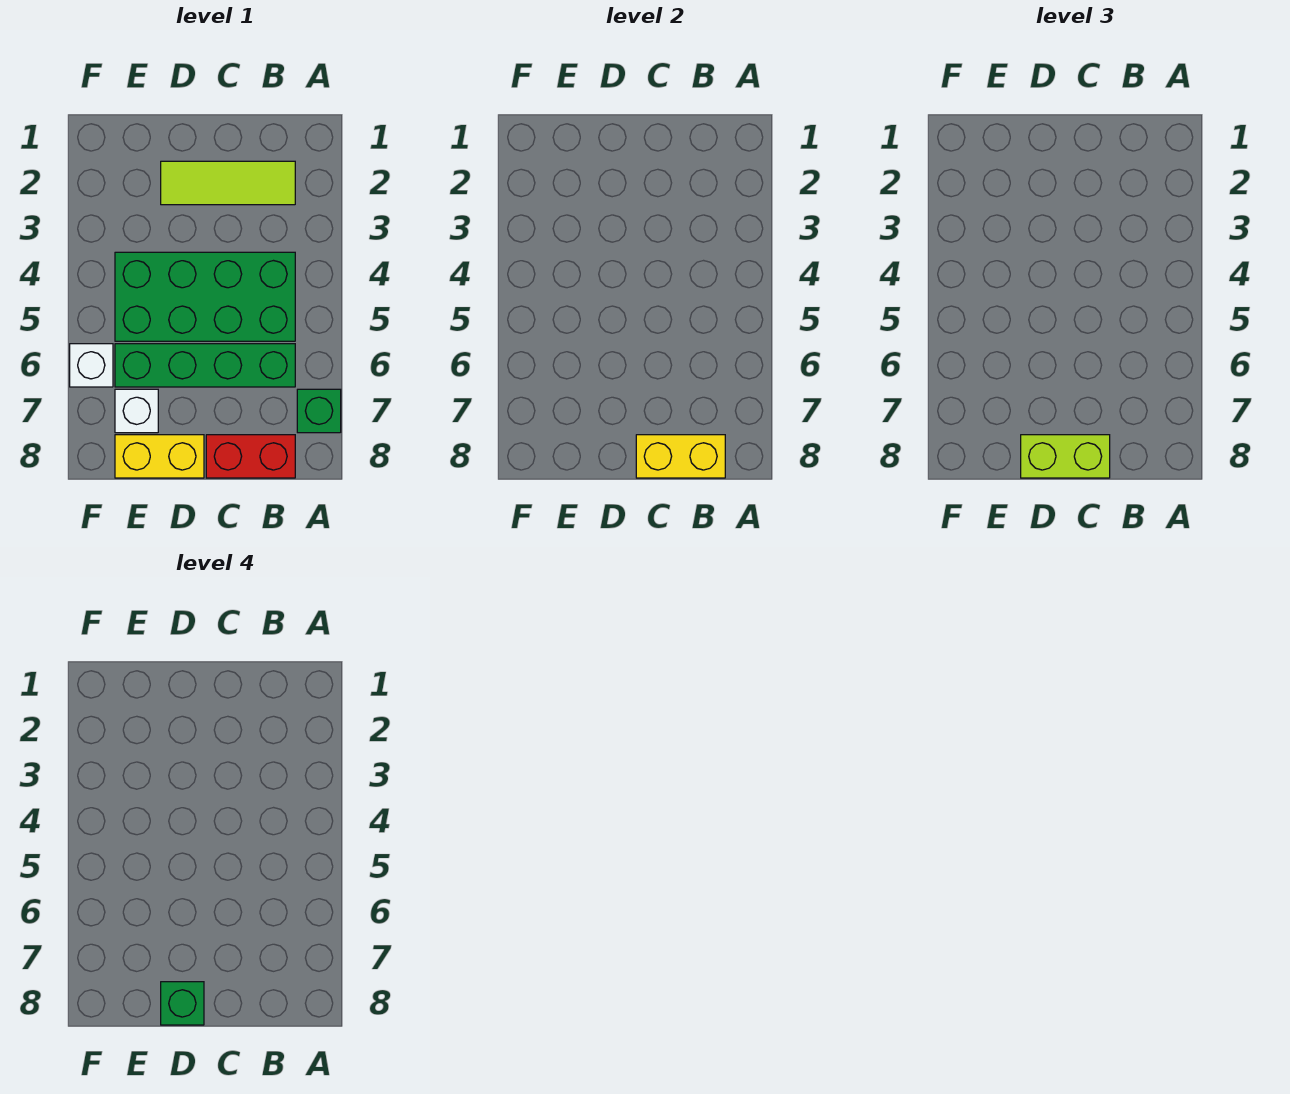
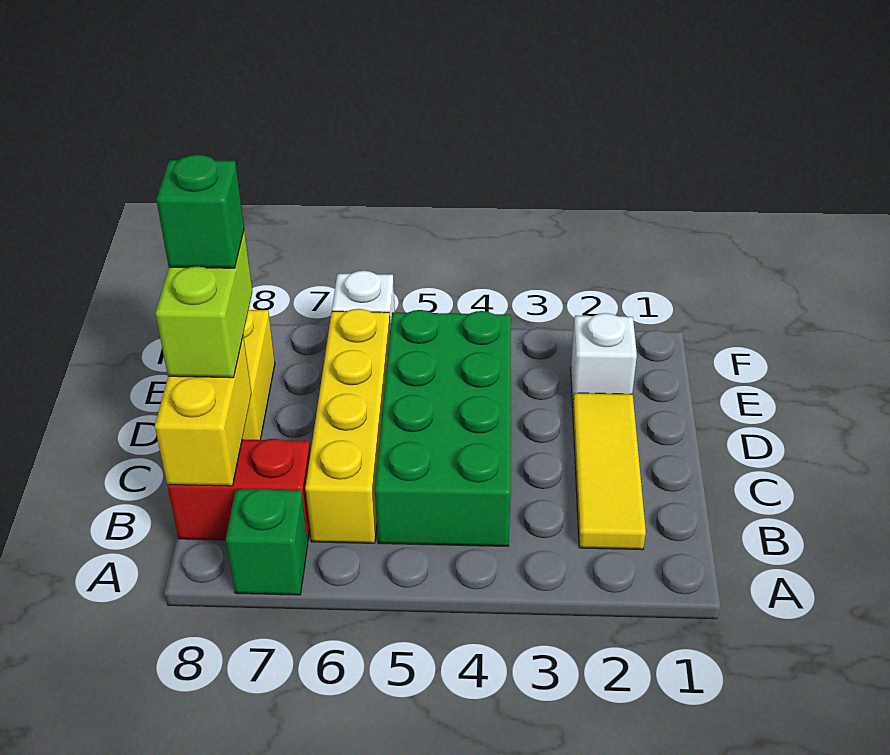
lime 1x3 tile [161,161,295,205] -> yellow 1x3 tile [573,393,646,550]
green 1x4 brick [115,344,295,387] -> yellow 1x4 brick [305,309,390,543]
red 1x2 brick [206,435,295,478] -> red 1x2 brick turned to [167,439,310,542]
white 1x1 brick [115,389,158,433] -> white 1x1 brick moved to [571,313,637,407]

